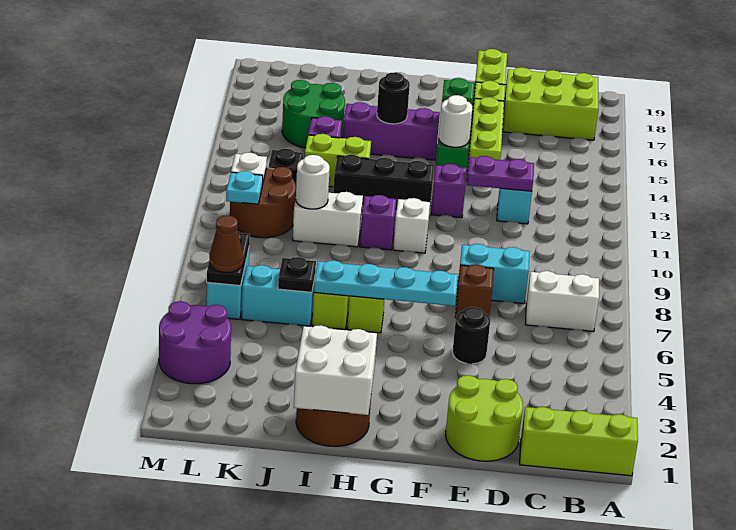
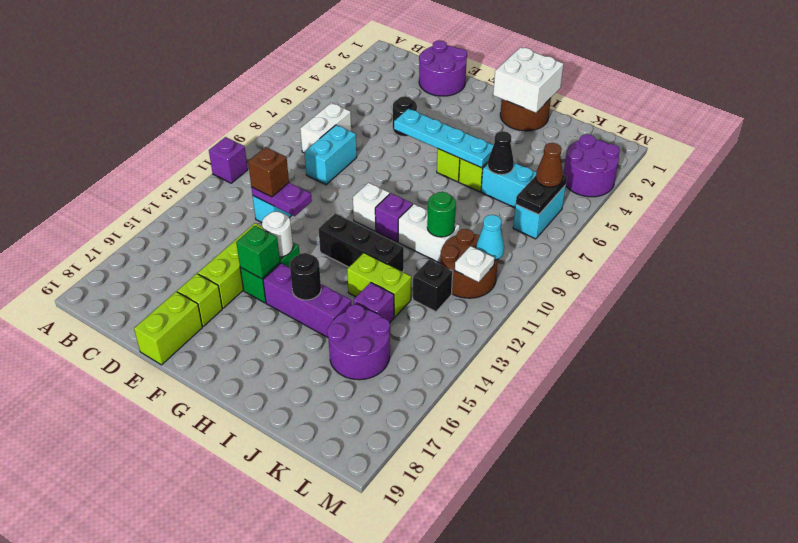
lime 1x3 brick [520,407,638,476] -> none
white 1x2 brick [525,271,599,331] -> white 1x2 brick turned to [300,103,351,153]
lime 2x3 brick [502,67,598,140] -> none
lime 2x2 round brick [446,375,523,461] -> purple 2x2 round brick [419,41,467,96]
cyan 1x2 brick [458,244,530,304] -> cyan 1x2 brick turned to [305,125,357,185]
brown 1x1 brick [455,264,494,318] -> brown 1x1 brick moved to [248,147,289,197]
purple 1x1 brick [431,164,467,218] -> purple 1x1 brick moved to [209,137,248,183]
black 1x1 plate [278,257,316,292] -> black 1x1 cone [488,131,514,175]
white 1x1 round brick [296,155,330,209] -> green 1x1 round brick [427,192,456,237]
green 2x2 round brick [282,80,345,148] -> purple 2x2 round brick [327,304,390,380]
cyan 1x1 plate [226,171,263,204] -> cyan 1x1 cone [476,215,504,260]

